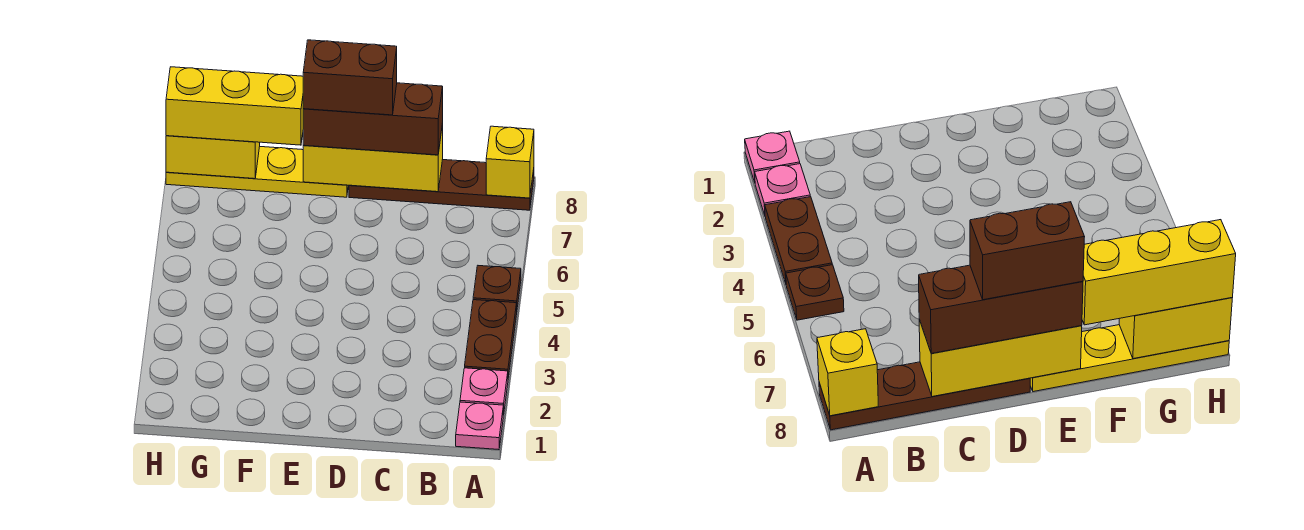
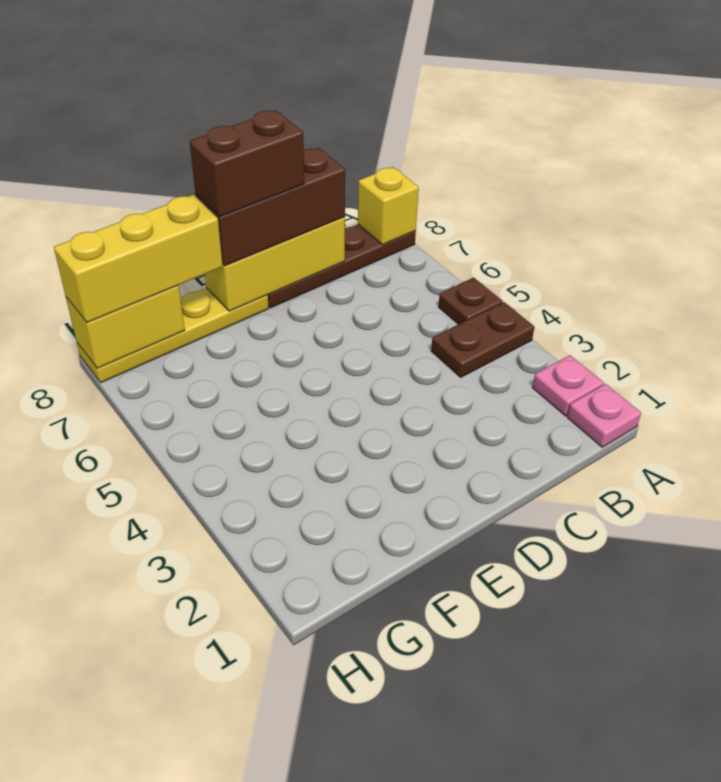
brown 1x2 plate [465,300,517,378] -> brown 1x2 plate turned to [431,302,534,377]

